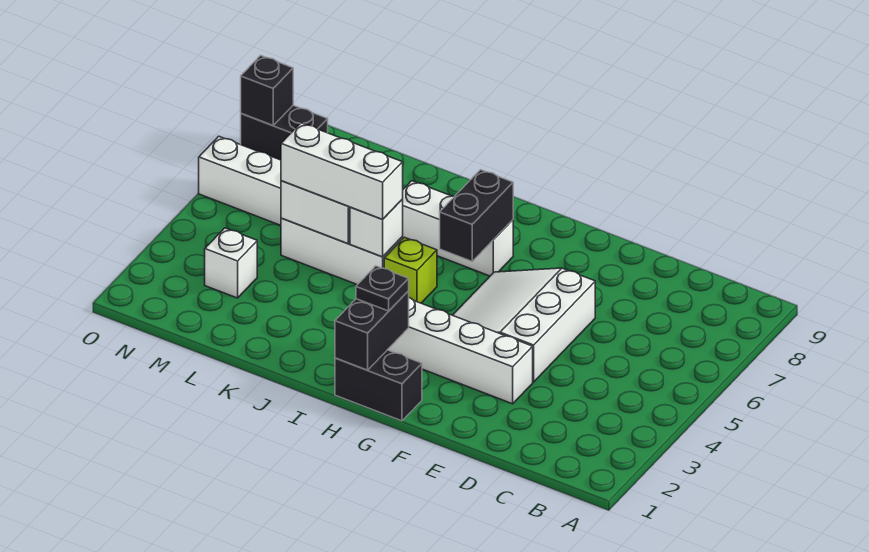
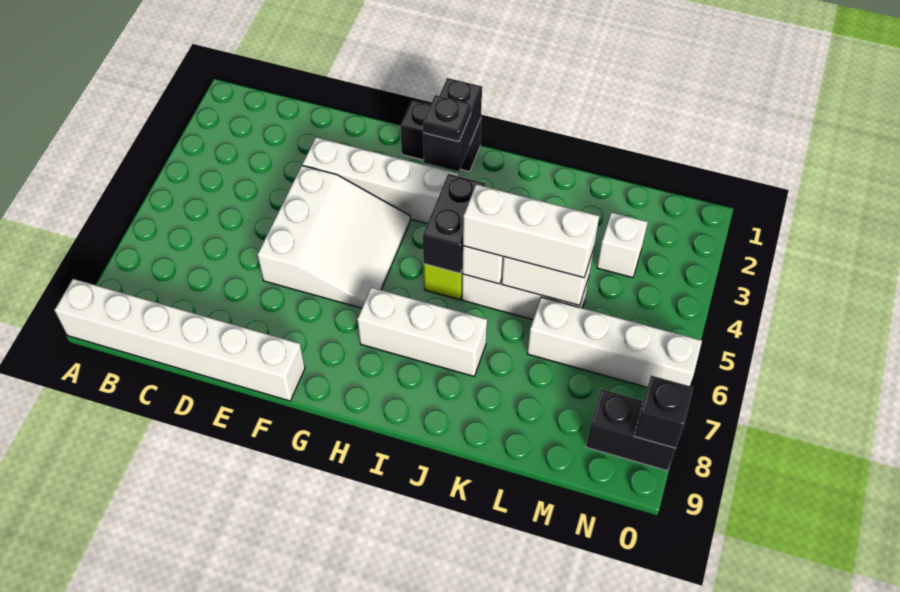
none -> white 1x6 brick [55,279,305,401]
black 1x2 brick [440,170,513,261] -> black 1x2 brick moved to [423,174,485,273]

